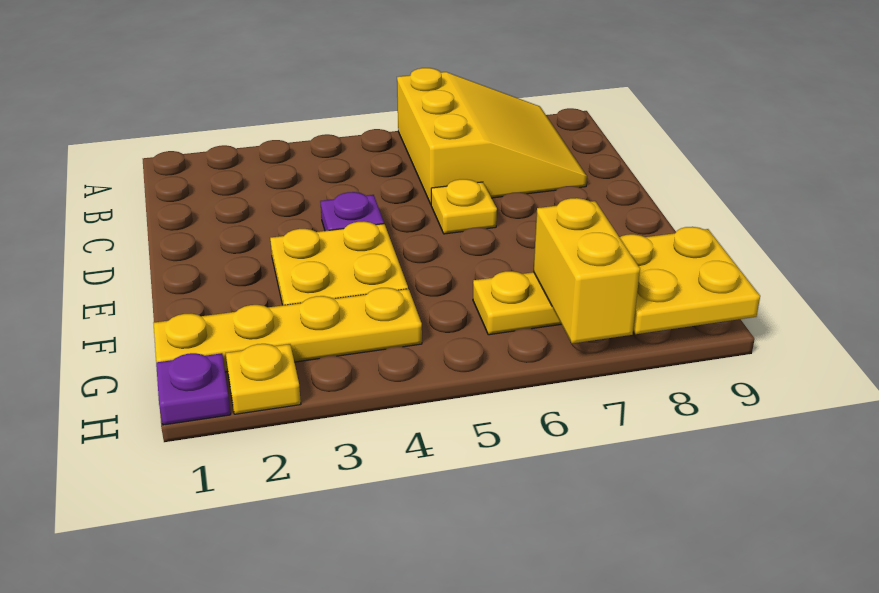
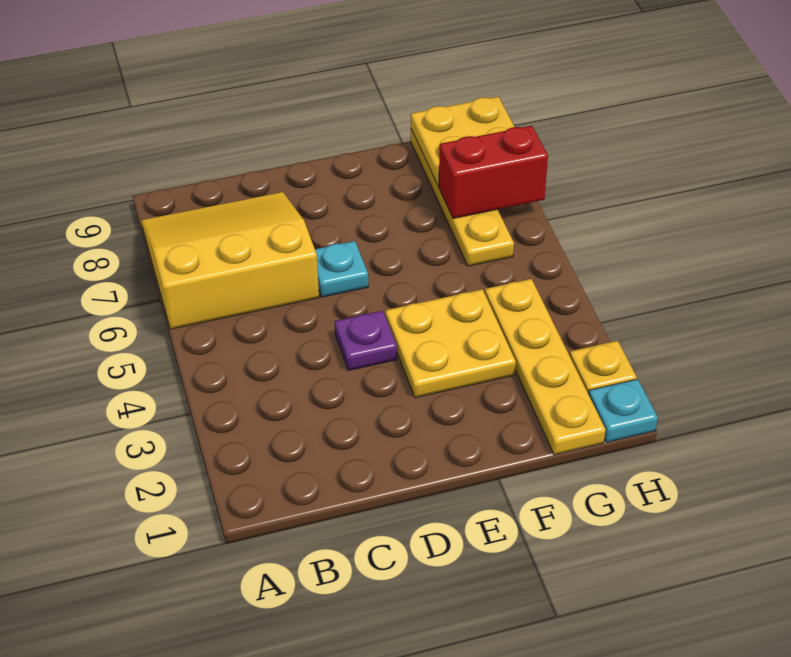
yellow 1x1 plate [431,179,497,234] -> cyan 1x1 plate [315,241,368,297]
yellow 1x2 brick [534,198,640,343] -> red 1x2 brick [439,126,548,218]
purple 1x1 plate [156,353,231,425] -> cyan 1x1 plate [589,379,658,442]

